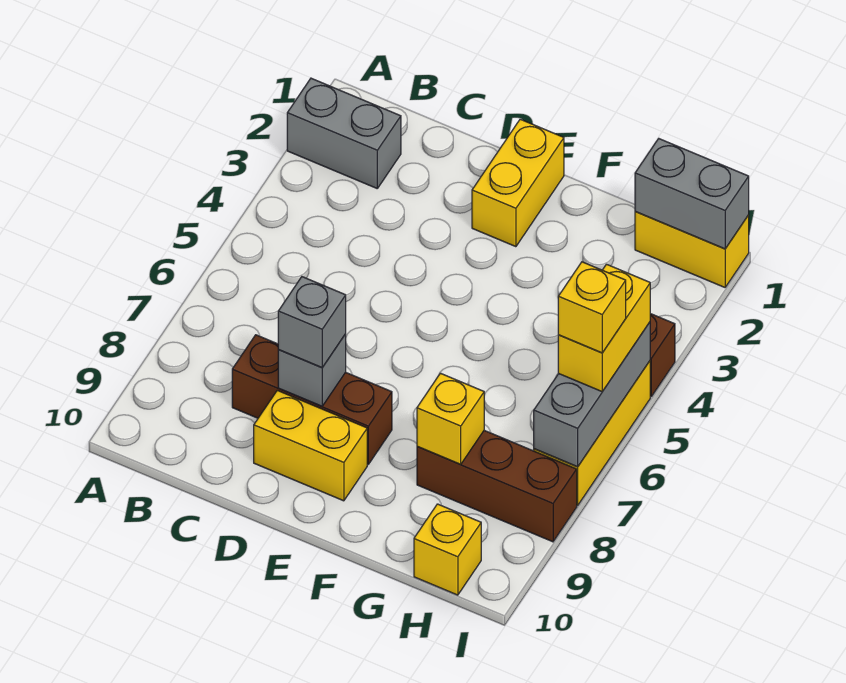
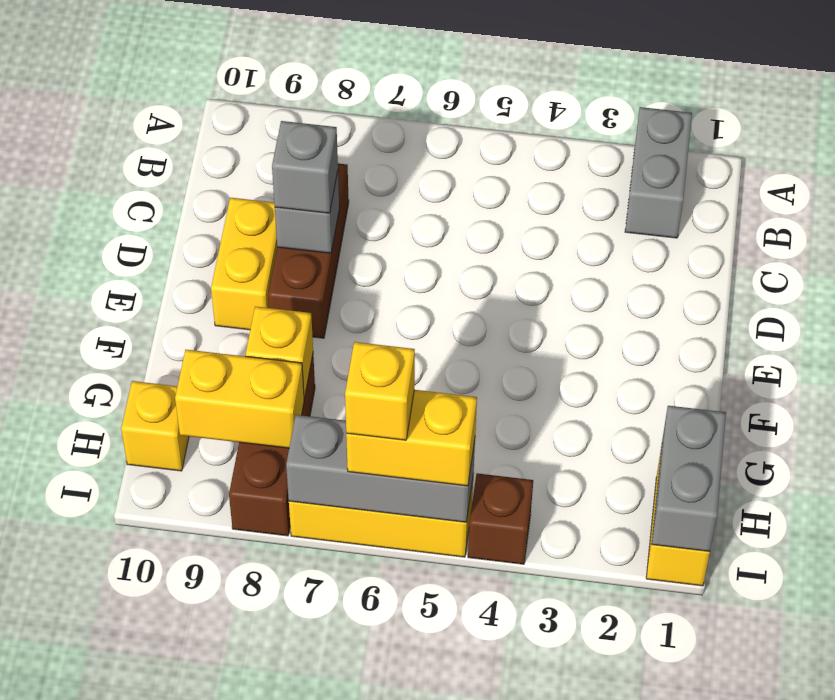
yellow 1x2 brick [472,119,564,247] -> yellow 1x2 brick moved to [175,350,304,448]

